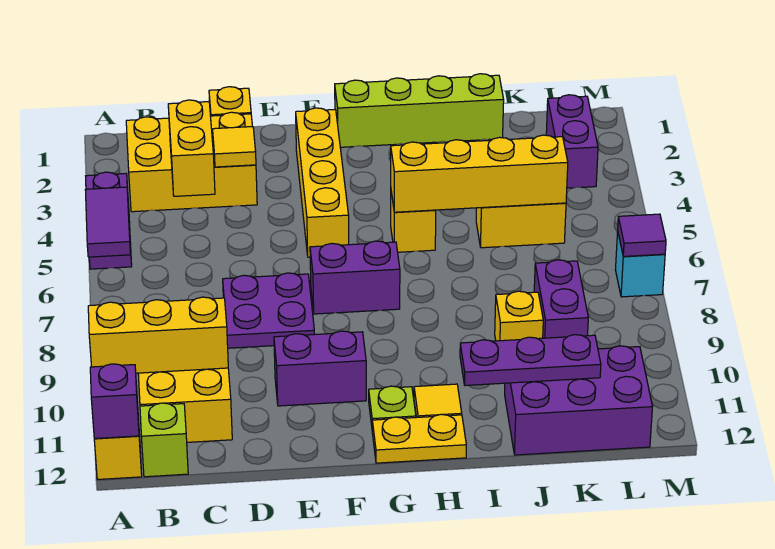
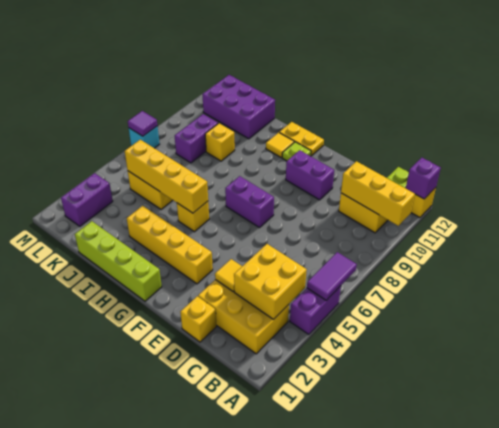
yellow 1x2 brick [168,100,215,196] -> yellow 2x2 brick [234,244,307,319]
purple 2x2 plate [223,273,315,348] -> none
yellow 1x4 brick [296,108,349,257] -> yellow 1x4 brick turned to [127,206,213,284]
purple 1x3 plate [460,335,601,385] -> none

